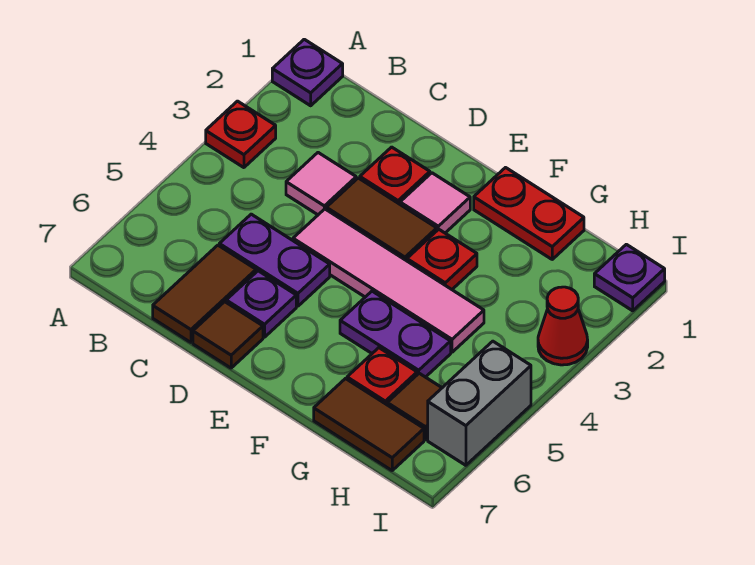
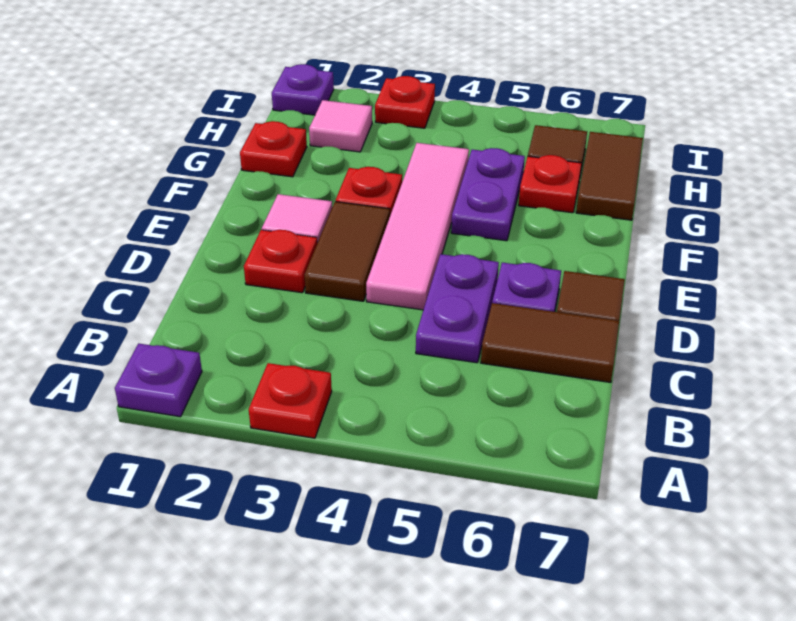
pink 1x1 tile [286,153,356,215] -> pink 1x1 tile moved to [309,100,372,152]
red 1x2 plate [474,168,584,259] -> red 1x1 plate [240,121,307,177]
red 1x1 cone [538,287,588,365] -> red 1x1 plate [375,76,435,128]
grey 1x2 brick [428,341,531,465] -> none

